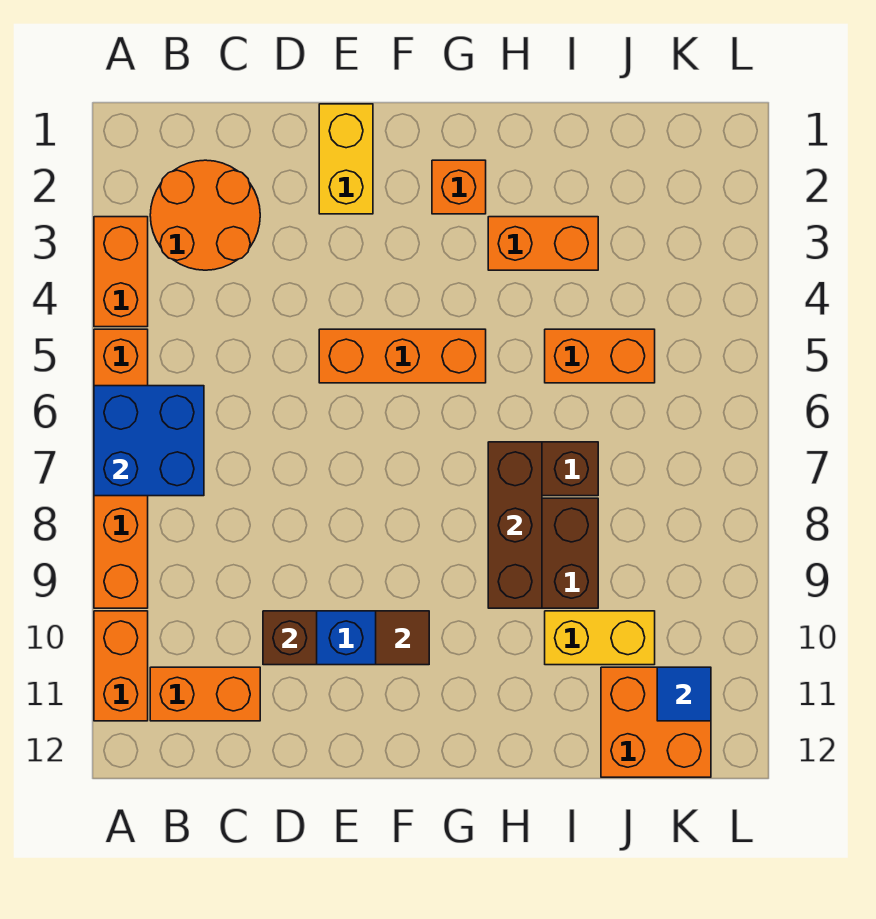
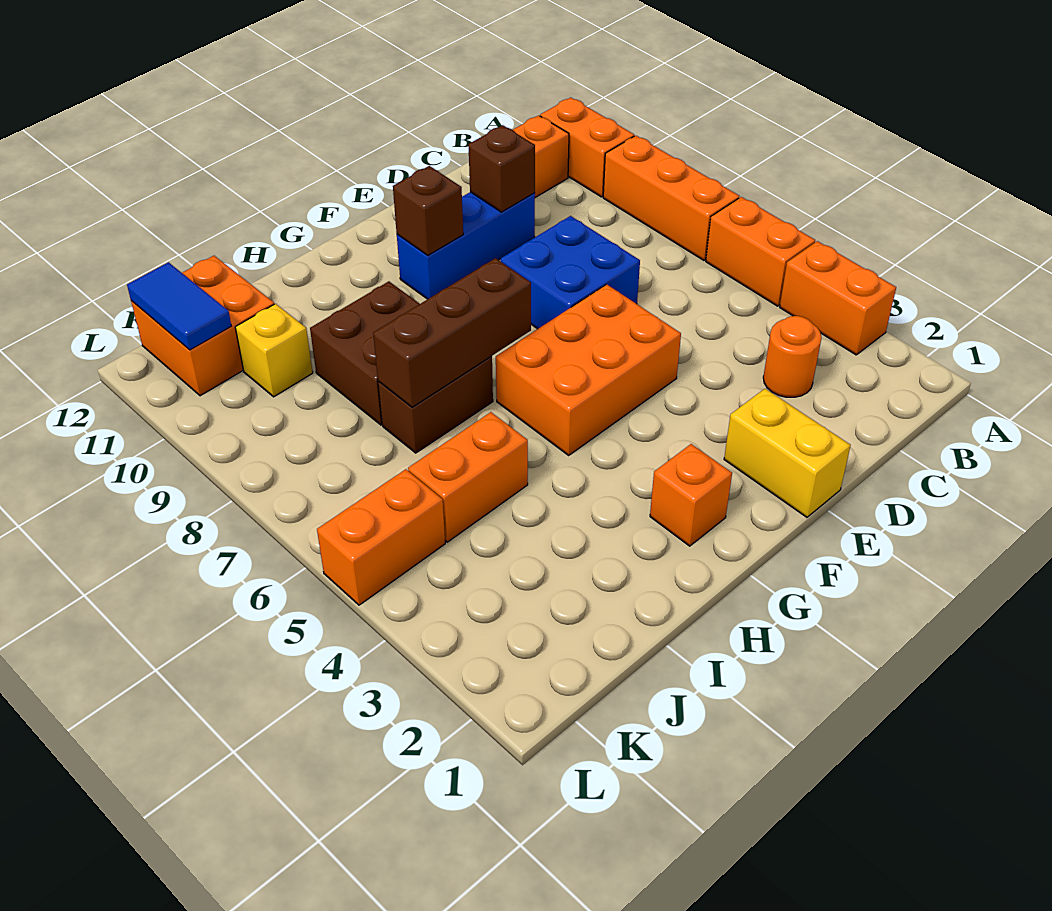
blue 2x2 brick [94,386,204,496] -> blue 2x2 brick moved to [501,216,640,329]
orange 2x2 round brick [150,160,260,270] -> orange 1x1 round brick [763,316,821,397]
orange 1x3 brick [319,329,486,383] -> orange 2x3 brick [496,284,681,455]
brown 1x1 tile [376,611,429,665] -> brown 1x1 brick [393,166,463,256]
orange 1x2 brick [488,217,598,270] -> orange 1x2 brick moved to [317,469,445,605]
brown 1x3 brick [488,442,542,608] -> brown 1x3 brick turned to [373,258,531,407]
yellow 1x2 brick [545,611,655,665] -> yellow 1x1 brick [235,304,313,397]
blue 1x1 tile [657,667,711,721] -> blue 1x2 tile [127,262,231,350]

